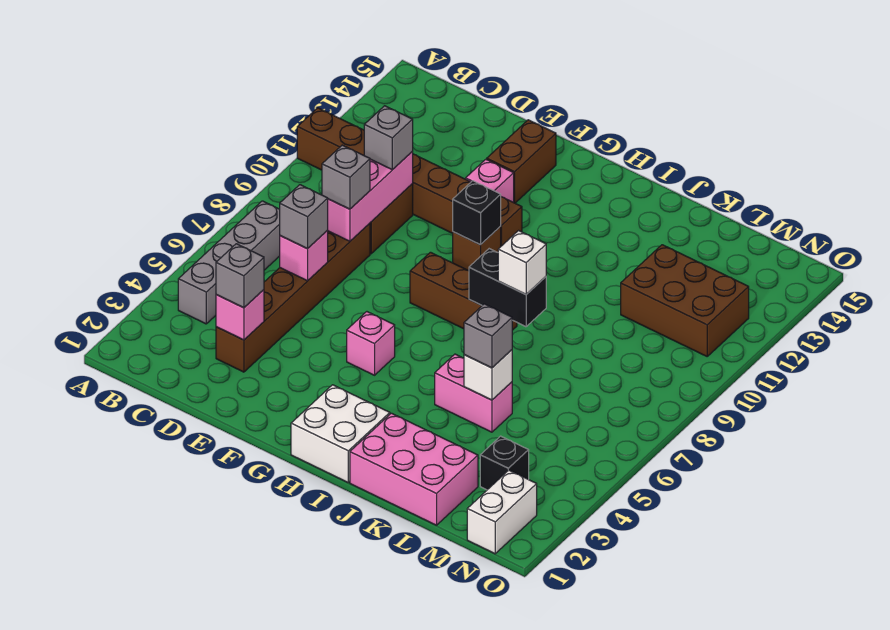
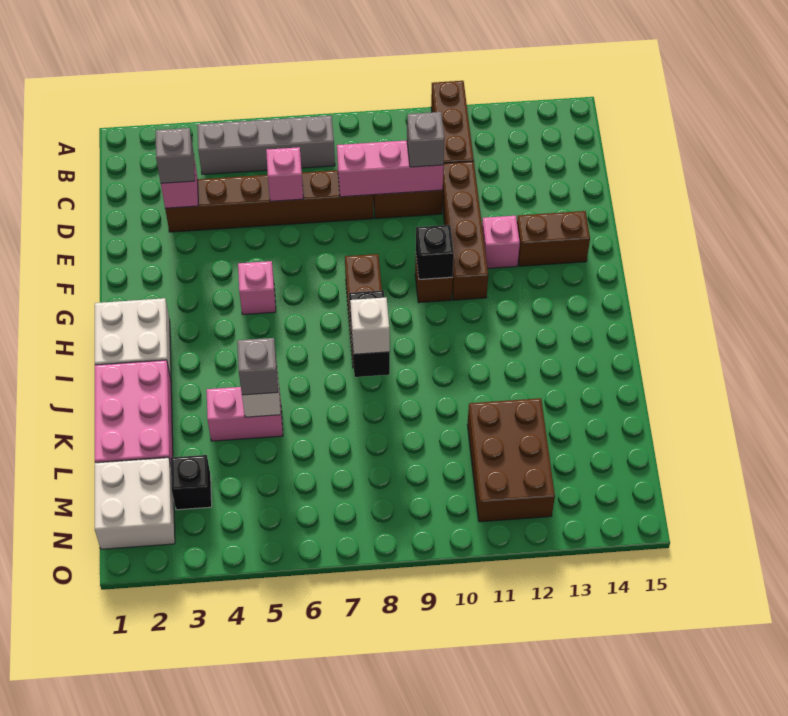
grey 1x1 brick [280,185,328,249] -> none
grey 1x1 brick [322,145,370,209] -> none
pink 1x2 brick [435,354,512,432] -> pink 1x2 brick turned to [207,387,283,441]
white 1x2 brick [467,470,537,554] -> white 2x2 brick [95,458,175,549]

